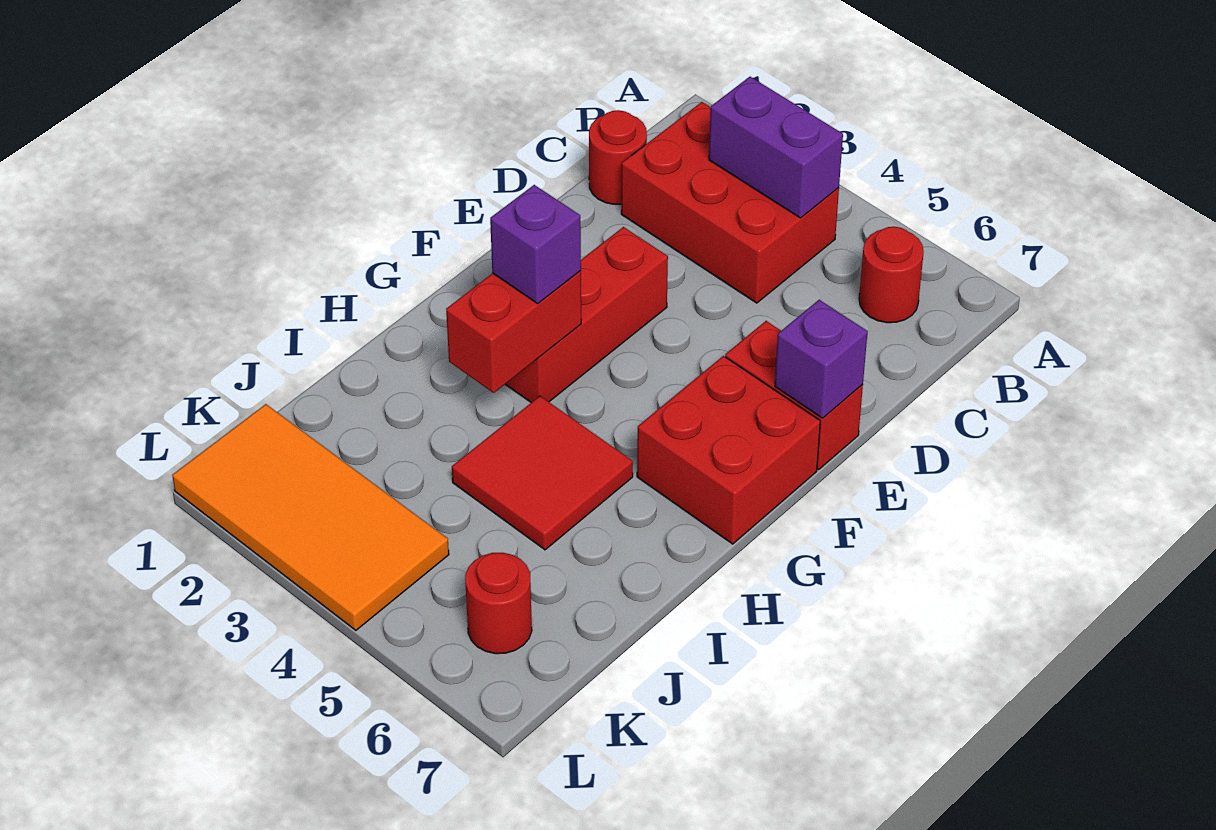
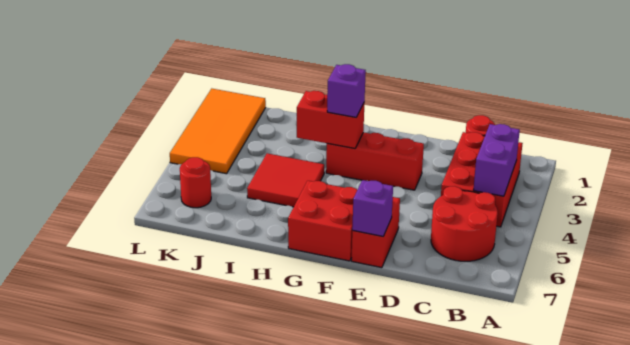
red 1x1 round brick [859,227,924,323] -> red 2x2 round brick [431,186,498,261]

